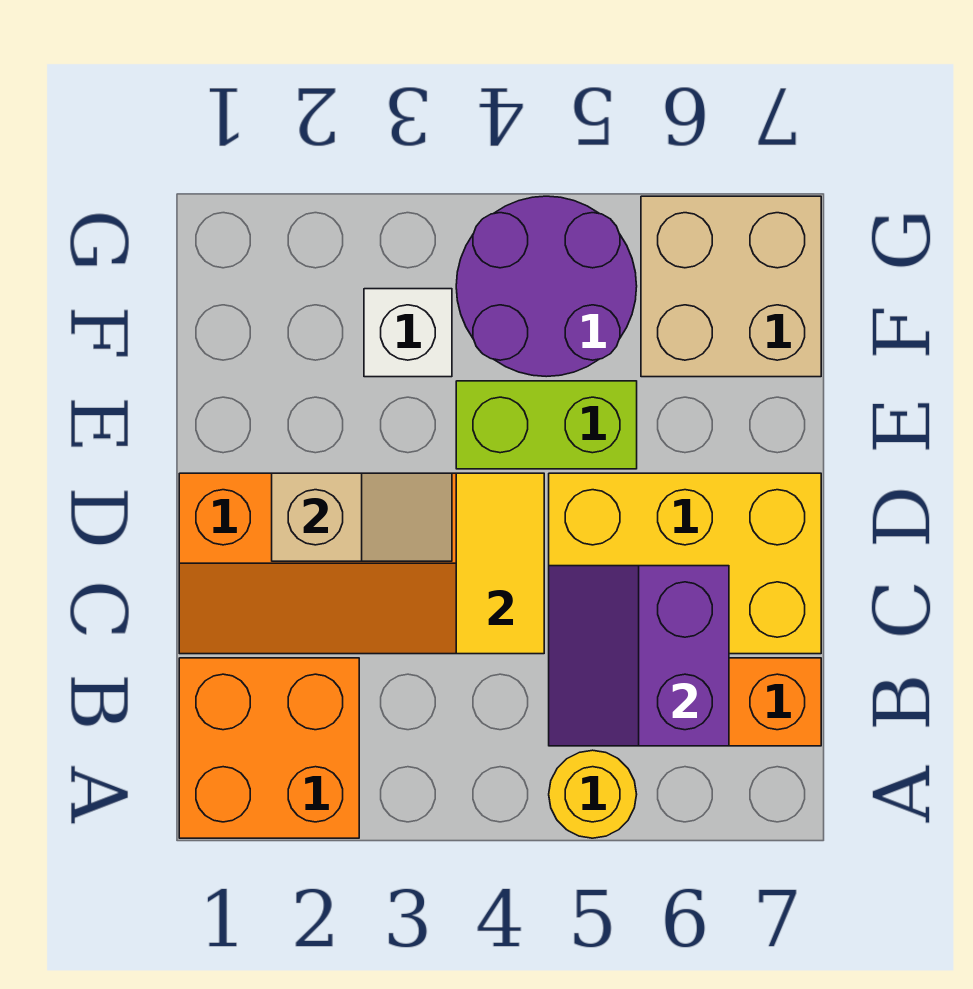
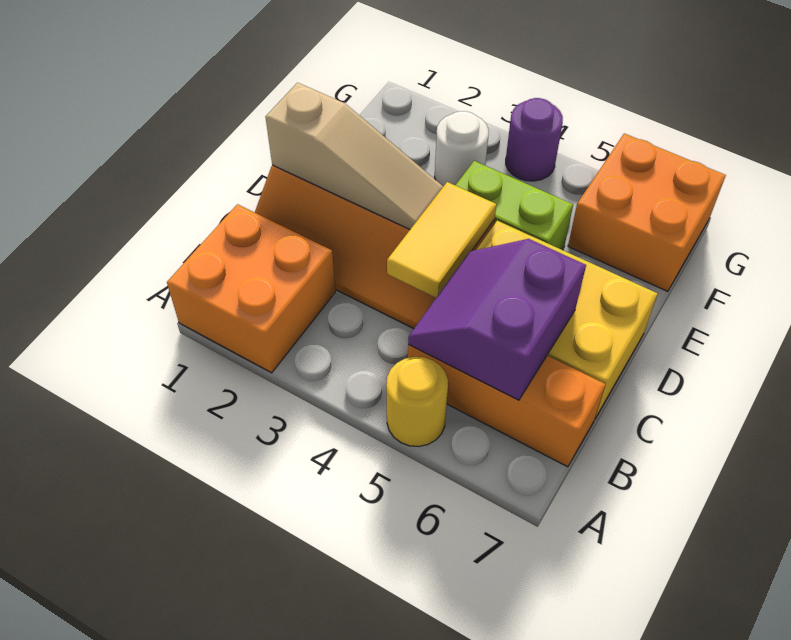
tan 1x2 slope [272,473,452,561] -> tan 1x3 slope [266,83,443,229]
white 1x1 brick [364,289,452,377] -> white 1x1 round brick [435,111,489,186]
purple 2x2 round brick [456,196,637,377] -> purple 1x1 round brick [506,98,563,181]
tan 2x2 brick [641,196,821,377] -> orange 2x2 brick [568,133,726,291]

